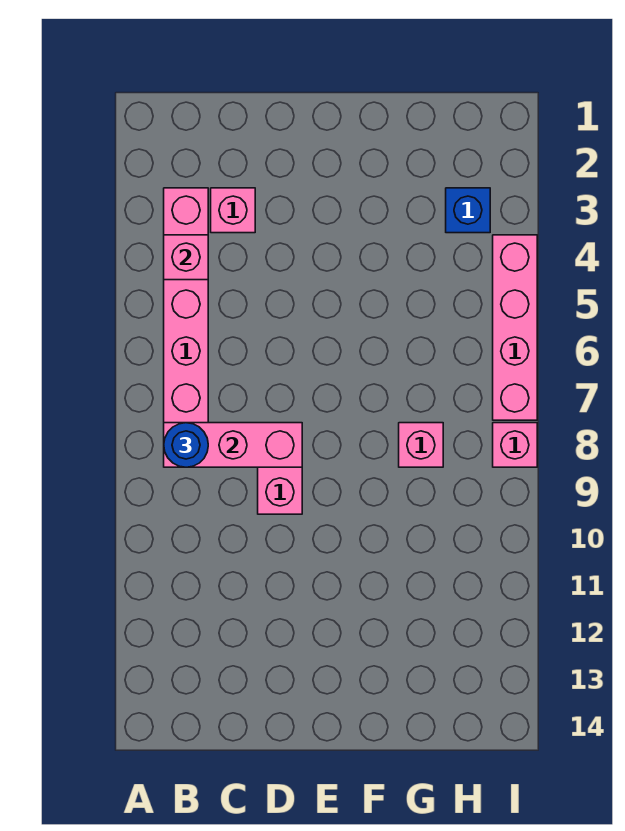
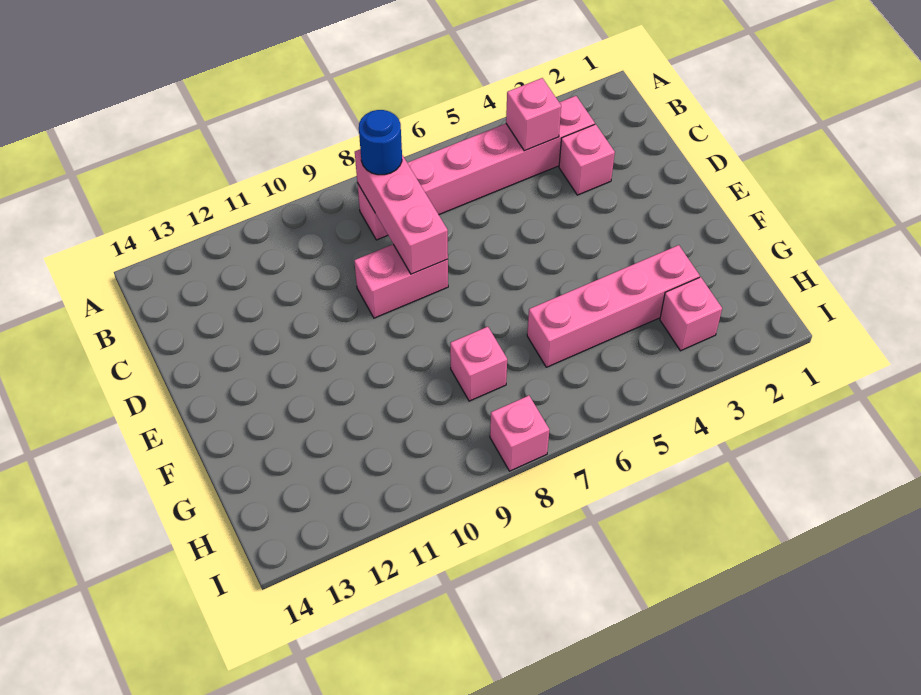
blue 1x1 brick [446,188,490,233] -> pink 1x1 brick [660,277,722,351]
pink 1x4 brick [493,235,537,420] -> pink 1x4 brick moved to [527,245,700,367]

